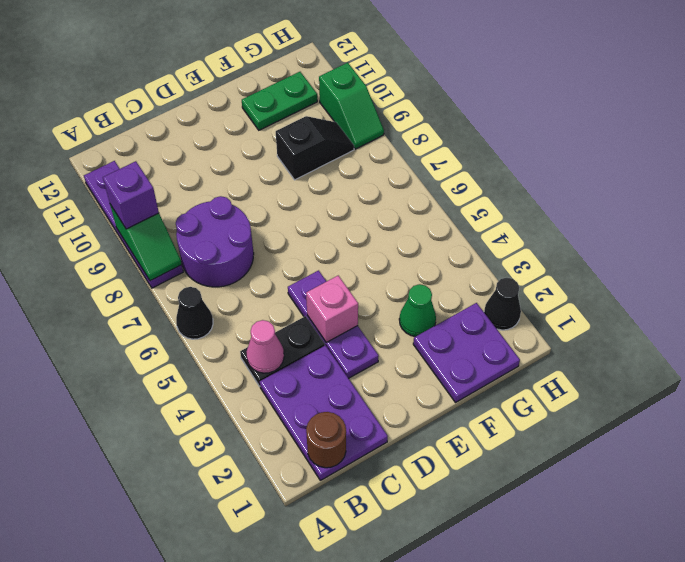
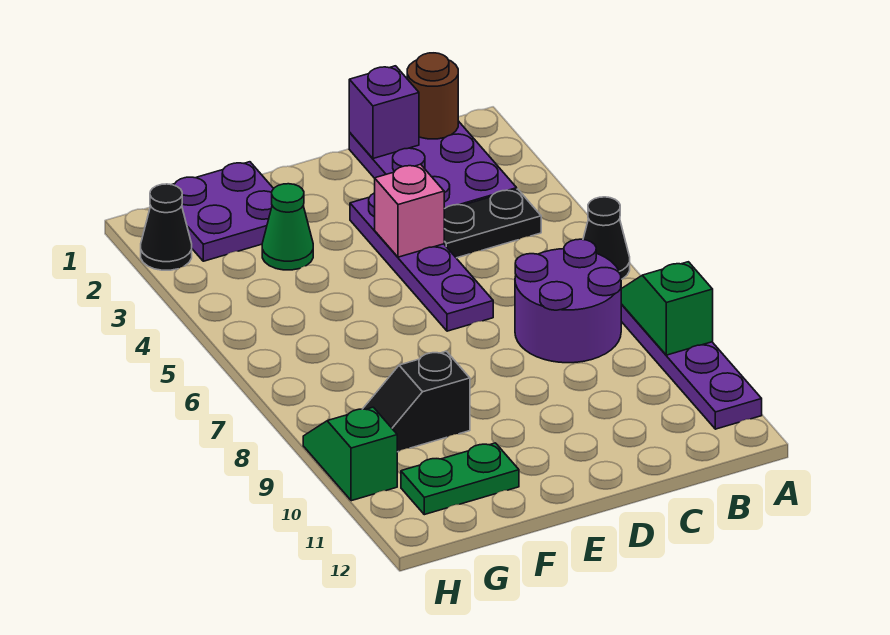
purple 1x1 brick [103,161,159,229] -> purple 1x1 brick moved to [349,66,419,159]
pink 1x1 cone [247,320,284,373] -> none
purple 1x3 plate [288,270,379,378] -> purple 1x4 plate [350,193,493,331]

